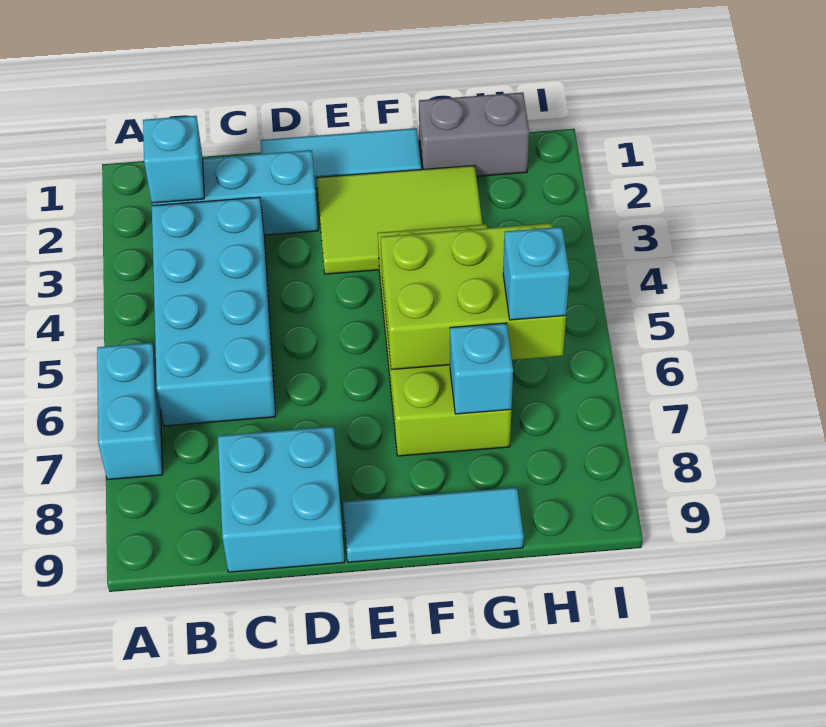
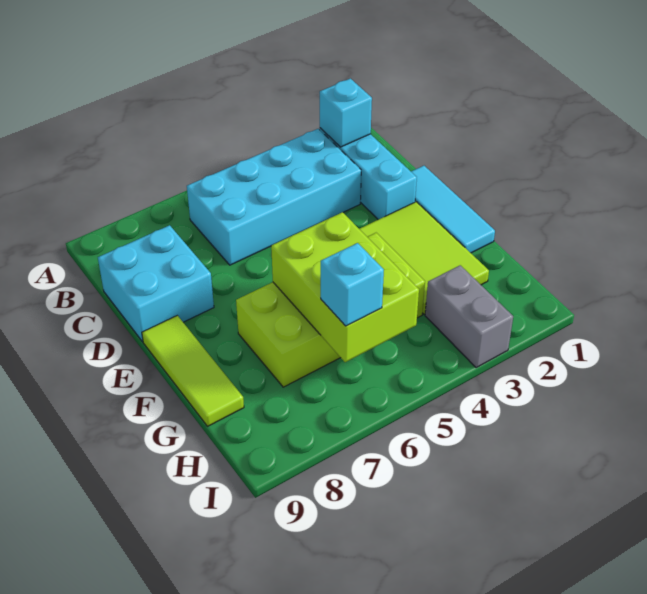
cyan 1x2 brick [97,343,163,480] -> none
cyan 1x3 tile [343,488,524,562] -> lime 1x3 tile [142,315,244,426]
grey 1x2 brick [419,93,529,176] -> grey 1x2 brick moved to [425,265,513,368]
cyan 1x1 brick [450,323,513,414] -> none

